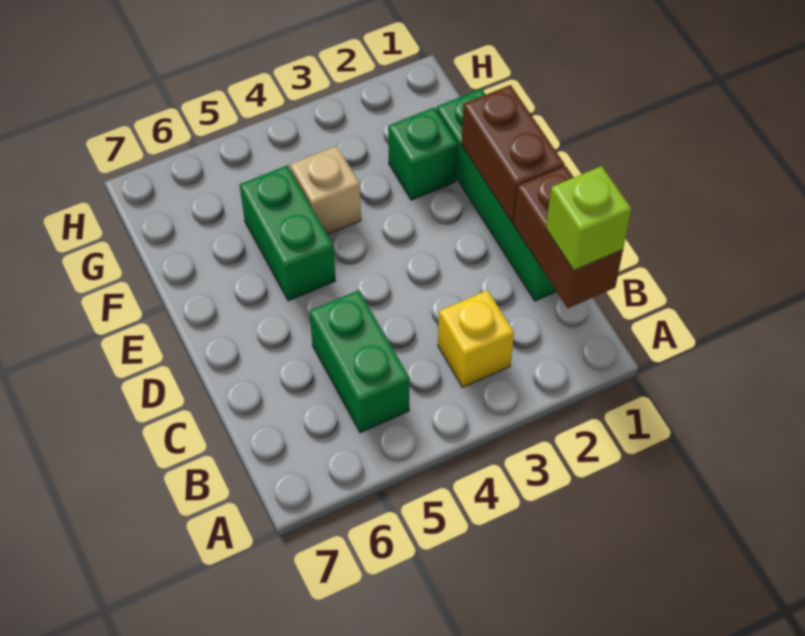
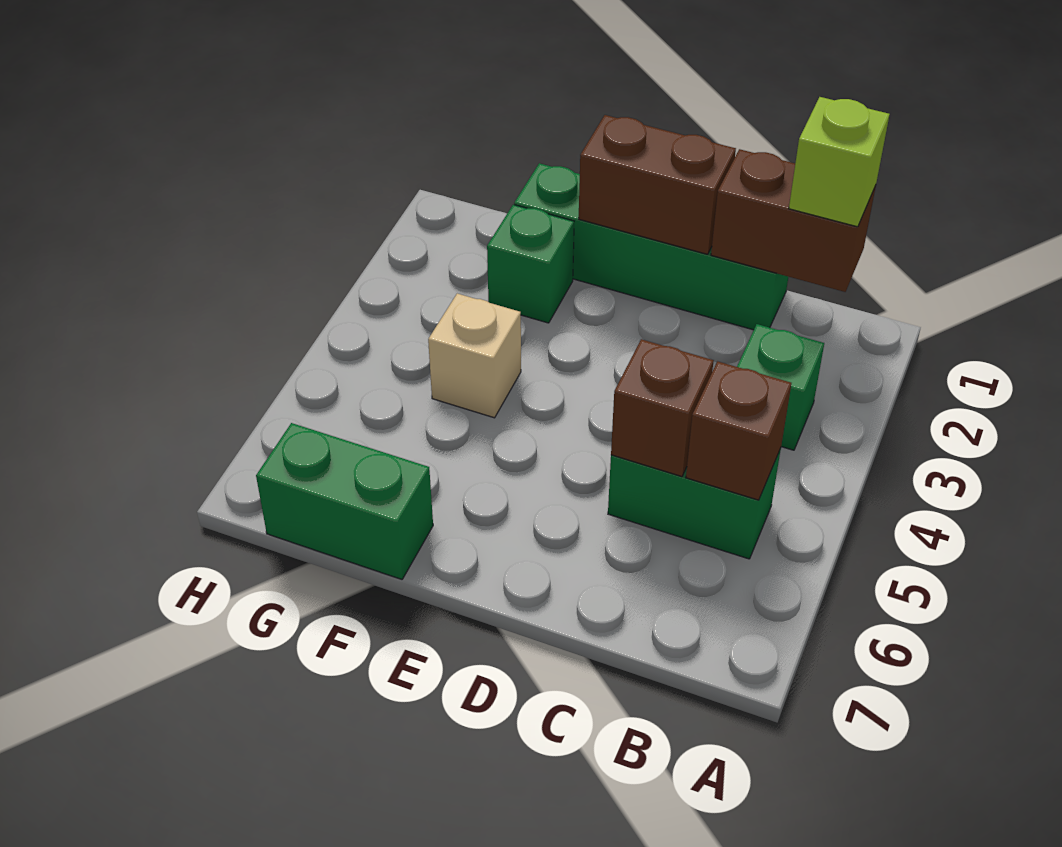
yellow 1x1 brick [438,290,514,387] -> green 1x1 brick [737,324,824,450]
none -> brown 1x1 brick [686,361,791,500]
none -> brown 1x1 brick [611,339,714,477]
green 1x2 brick [240,166,336,301] -> green 1x2 brick moved to [256,423,433,579]

